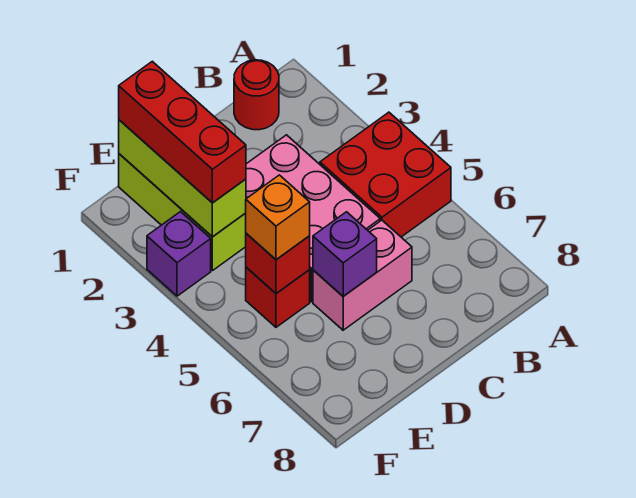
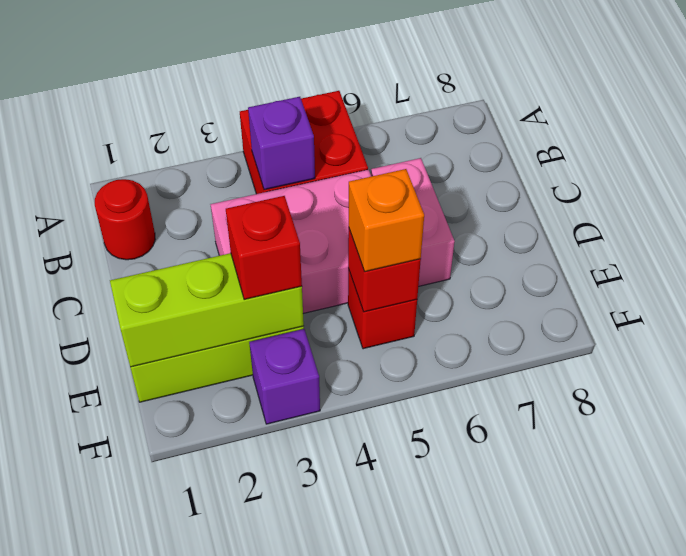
purple 1x1 brick [313,212,377,296] -> purple 1x1 brick moved to [248,97,315,190]
red 1x3 brick [119,61,246,203] -> red 1x1 brick [226,196,302,300]

